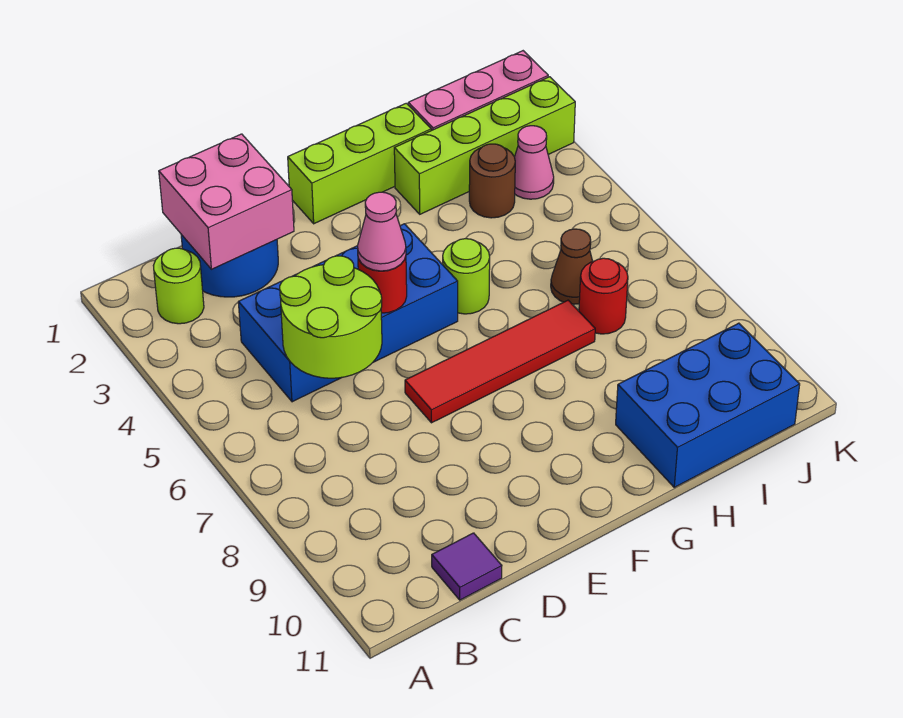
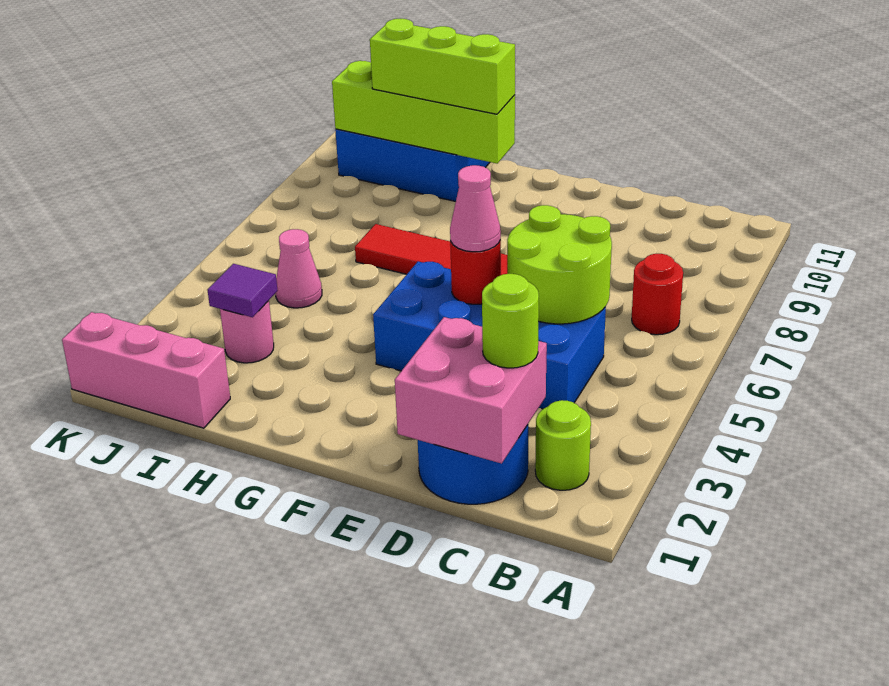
purple 1x1 tile [432,533,502,600] -> purple 1x1 tile moved to [207,264,278,317]
lime 1x3 brick [288,103,431,224] -> lime 1x3 brick moved to [370,19,515,114]
lime 1x1 round brick [443,239,490,314] -> lime 1x1 round brick moved to [482,274,539,368]
lime 1x4 brick [394,77,575,214] -> lime 1x4 brick moved to [332,61,515,163]
brown 1x1 round brick [469,144,515,218] -> pink 1x1 round brick [220,301,274,363]
brown 1x1 cone [551,229,593,304] -> none
red 1x1 round brick [579,258,628,334] -> red 1x1 round brick moved to [632,254,683,335]
pink 1x1 cone [515,126,554,199] -> pink 1x1 cone moved to [275,229,322,308]

